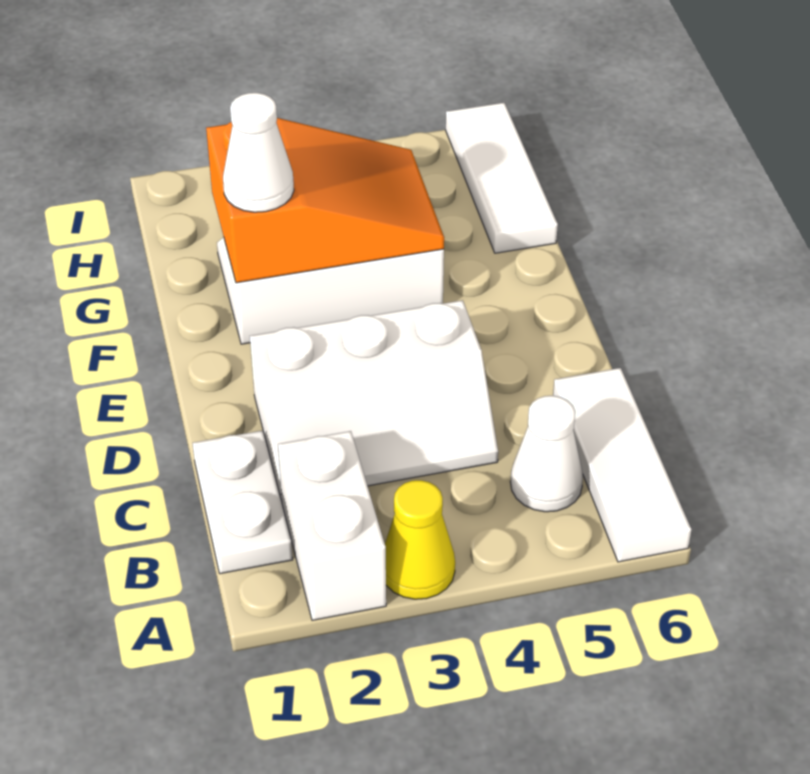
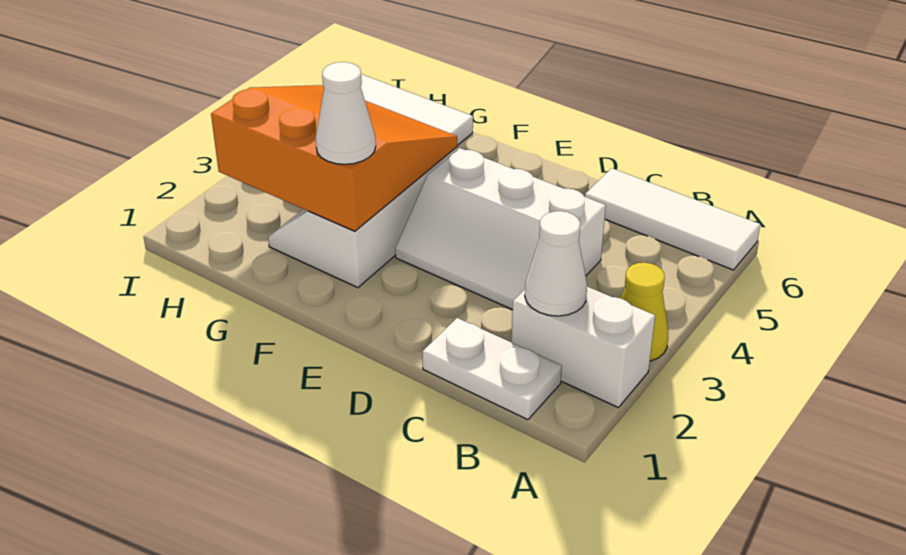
white 1x1 cone [510,396,583,512] -> white 1x1 cone moved to [525,211,587,316]
white 2x3 slope [250,300,498,502] -> white 2x3 slope turned to [395,148,606,310]
orange 2x3 slope [206,118,444,283] -> orange 3x3 slope [211,85,457,231]

